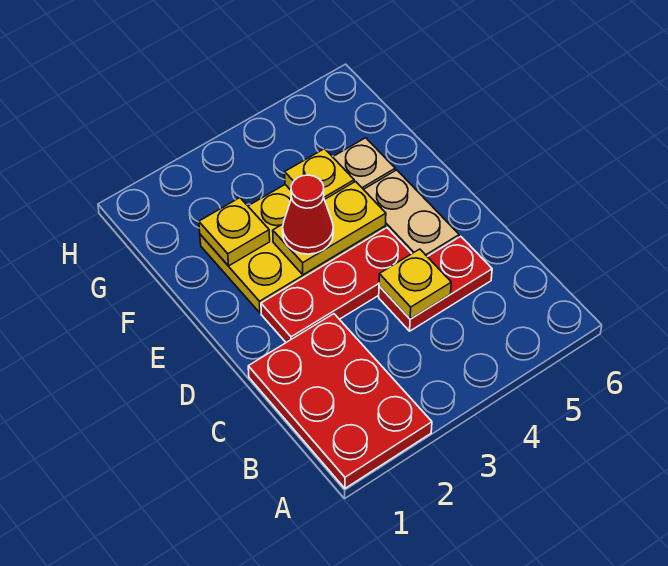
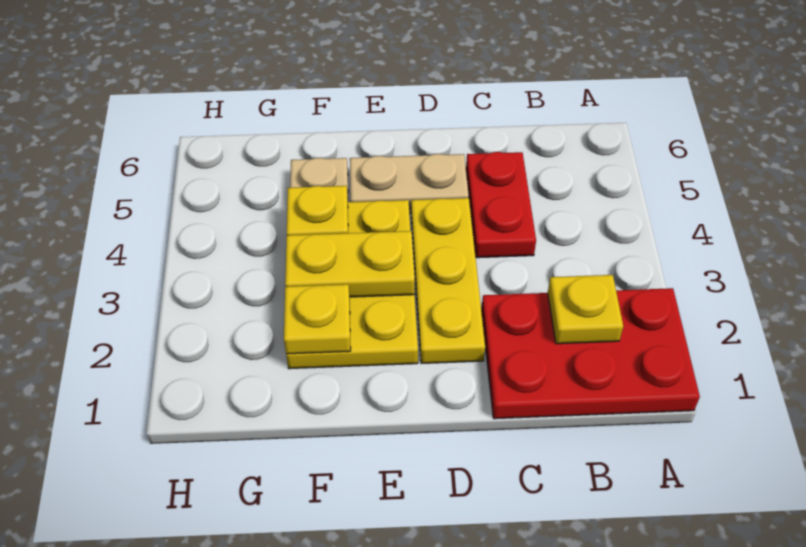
yellow 1x1 plate [379,249,451,319] -> yellow 1x1 plate moved to [548,275,623,344]
red 1x3 plate [261,228,412,342] -> yellow 1x3 plate [411,198,485,364]
yellow 1x2 plate [273,181,386,275] -> yellow 1x2 plate turned to [285,231,415,297]
red 1x1 cone [283,175,333,254] -> none

